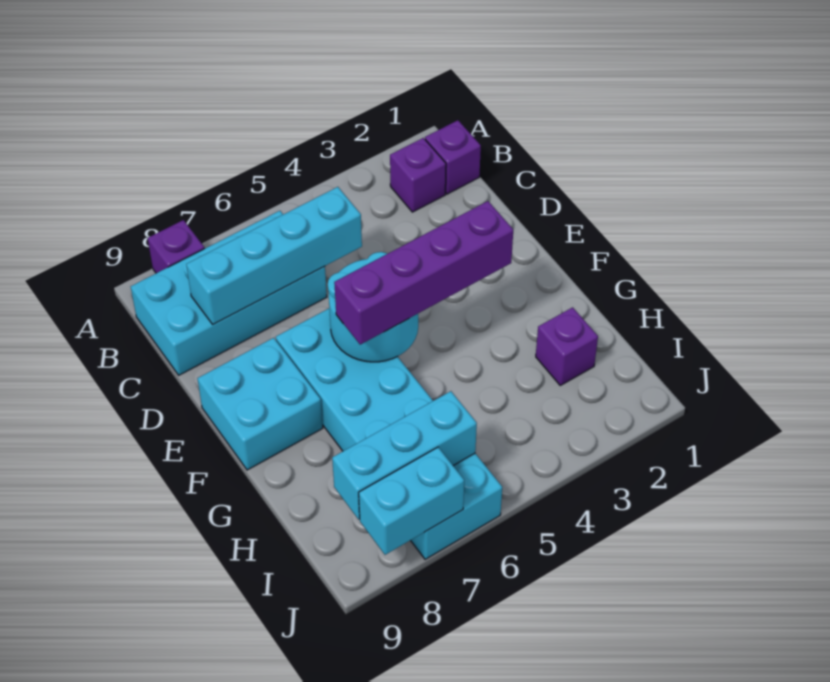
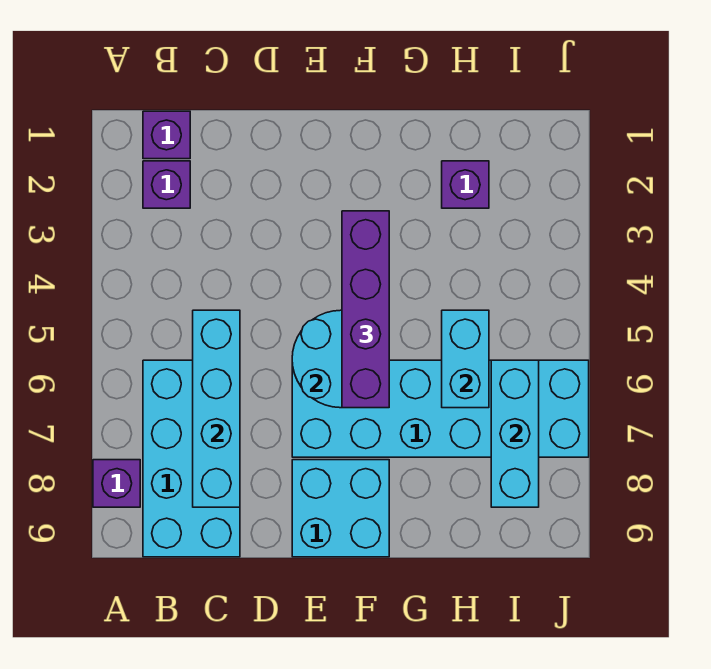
cyan 1x2 brick [359,447,464,555] -> cyan 1x2 brick moved to [442,310,489,408]

